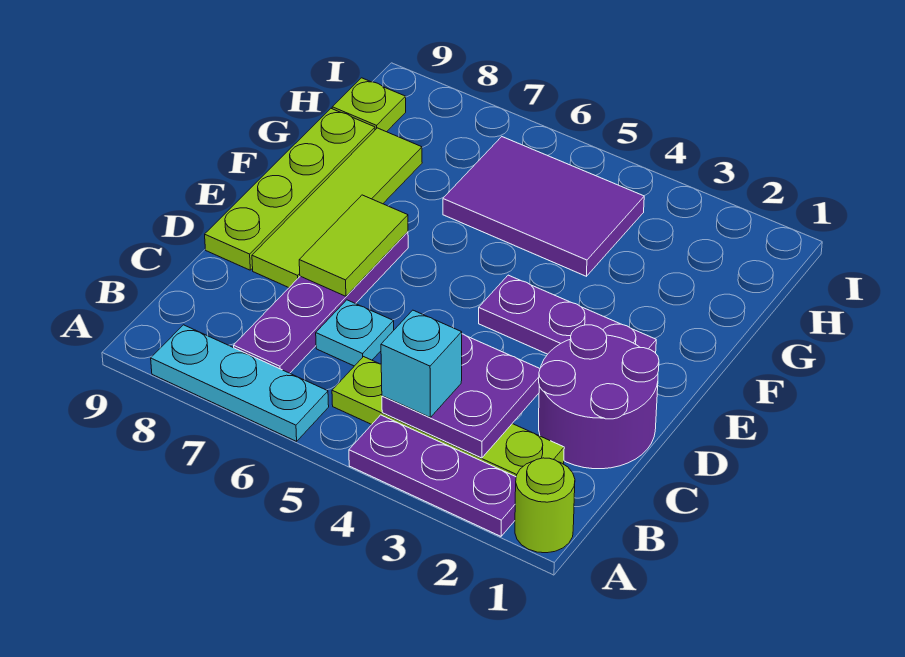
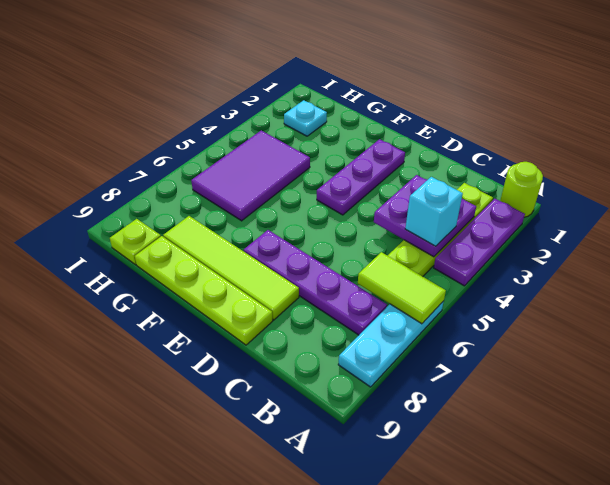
purple 2x2 round brick [539,325,659,469] -> none
cyan 1x1 plate [316,300,394,366] -> cyan 1x1 plate moved to [284,100,327,136]
lime 1x2 tile [299,195,408,296] -> lime 1x2 tile moved to [358,252,446,324]

